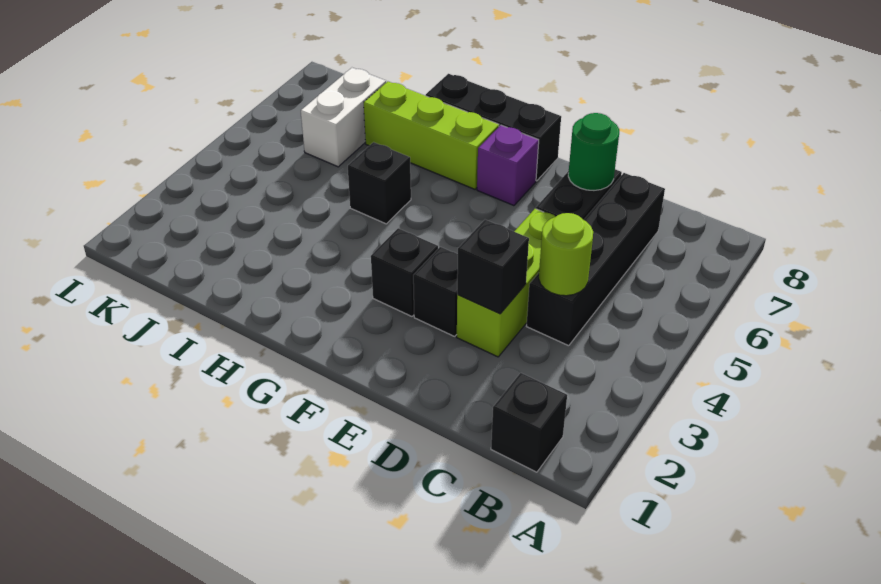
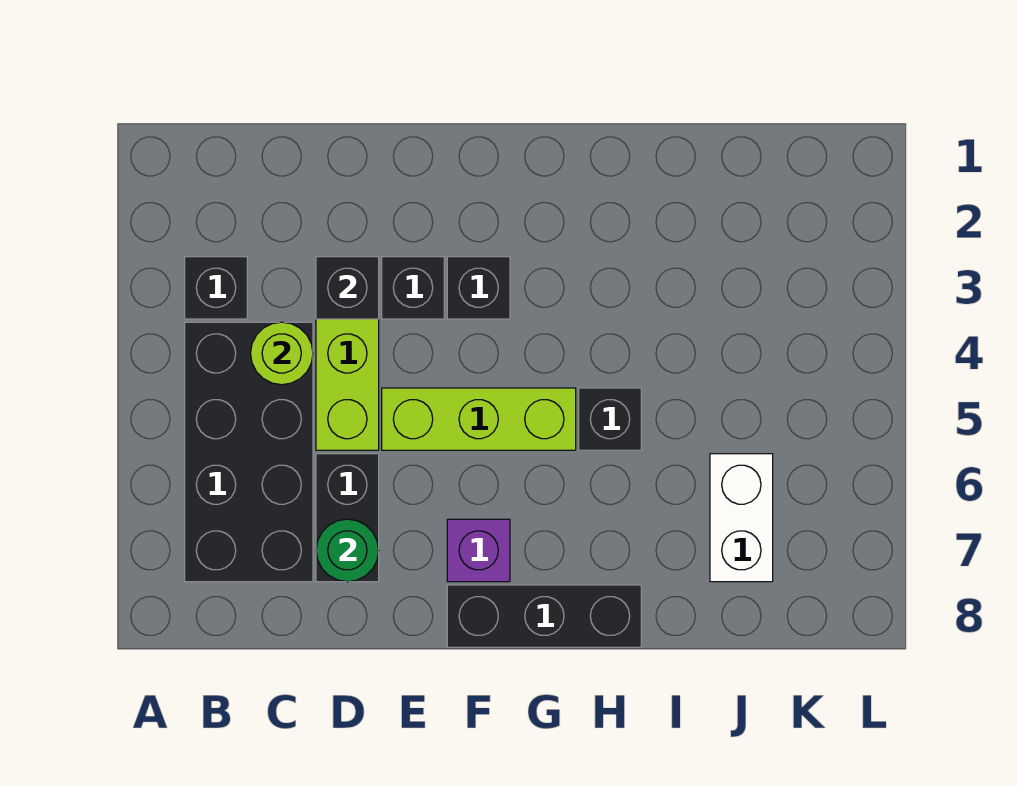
black 1x1 brick [491,373,567,472] -> black 1x1 brick moved to [185,257,247,319]
black 1x4 brick [527,173,665,346] -> black 2x4 brick [185,322,313,582]
lime 1x3 brick [364,81,499,189] -> lime 1x3 brick moved to [382,388,576,450]

